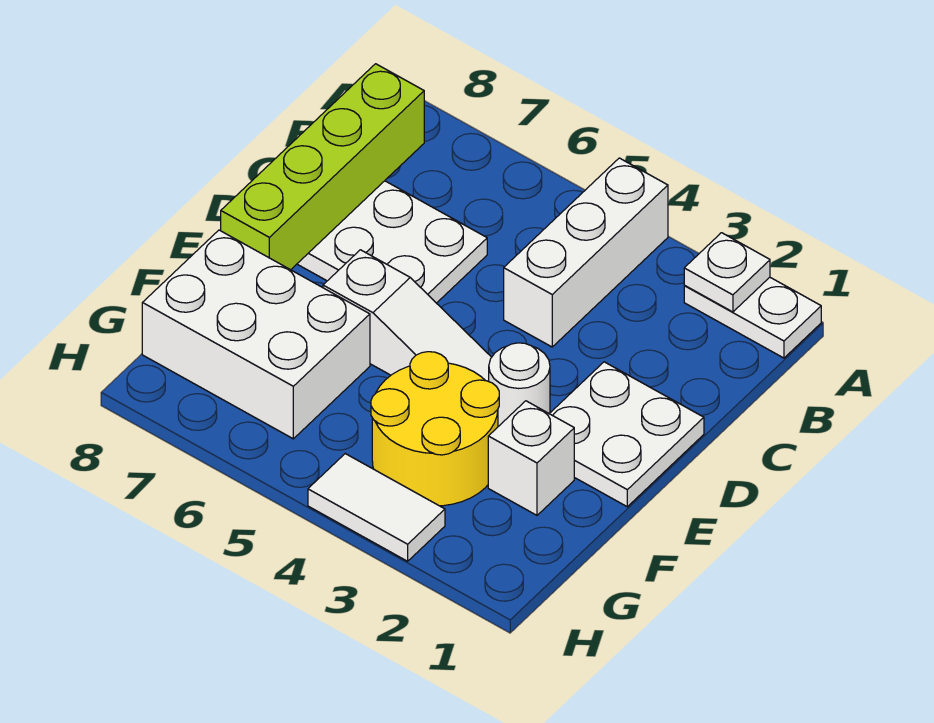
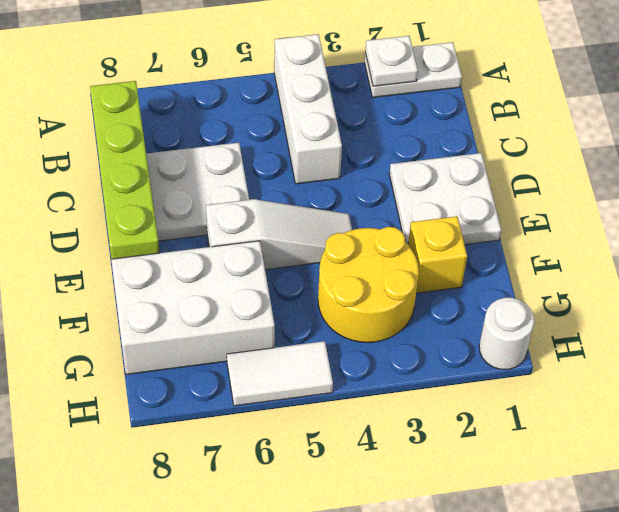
white 1x1 round brick [489,343,550,426] -> white 1x1 round brick moved to [479,298,534,370]
white 1x1 brick [488,401,574,515] -> yellow 1x1 brick [408,216,467,293]
white 1x2 tile [308,454,445,561] -> white 1x2 tile moved to [227,341,333,406]

